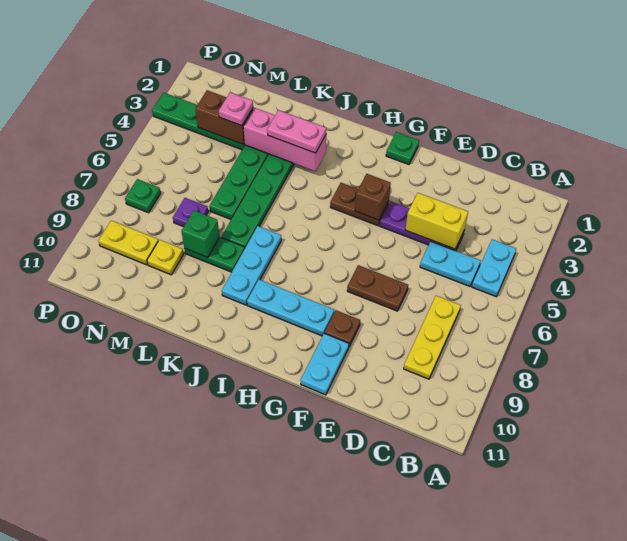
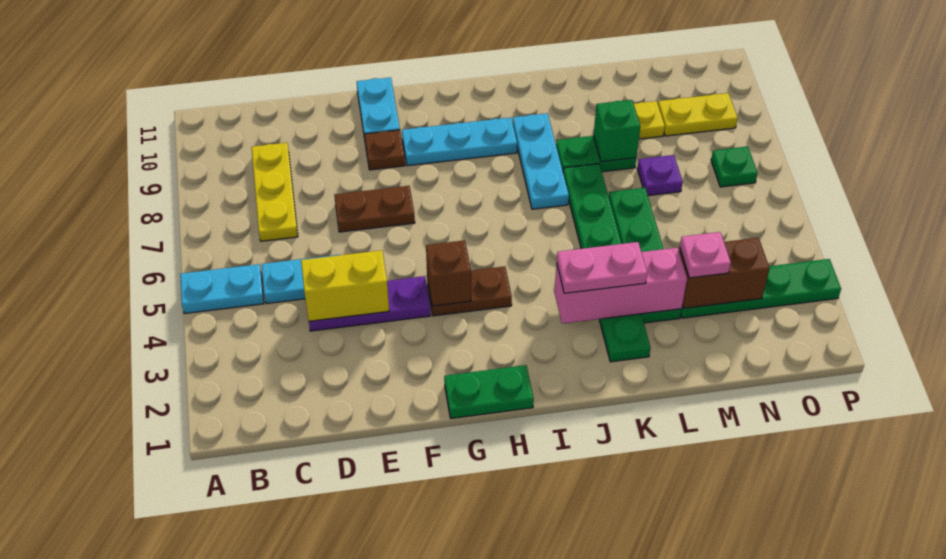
cyan 1x2 plate [472,239,516,297] -> cyan 1x2 plate turned to [180,264,264,314]
green 1x1 plate [386,132,419,165] -> green 1x2 plate [444,365,534,418]

